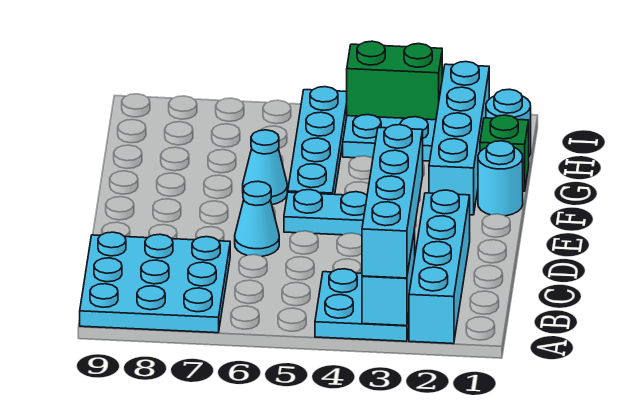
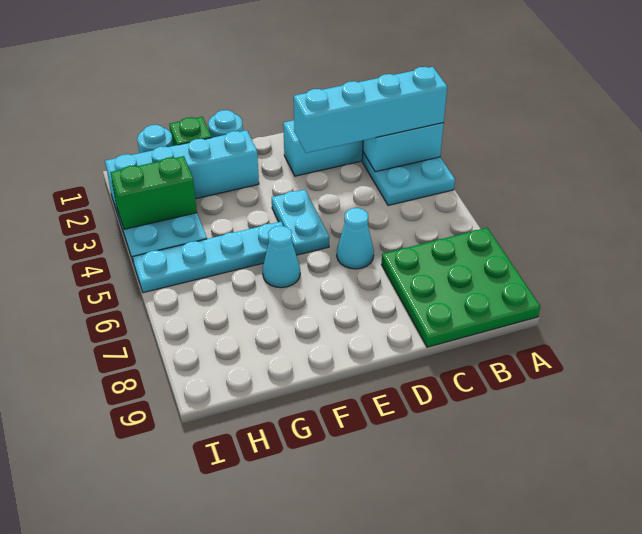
cyan 3x3 plate [80,232,230,333] -> green 3x3 plate [382,228,540,347]
green 1x2 brick [347,41,442,120] -> green 1x2 brick turned to [110,156,197,229]

